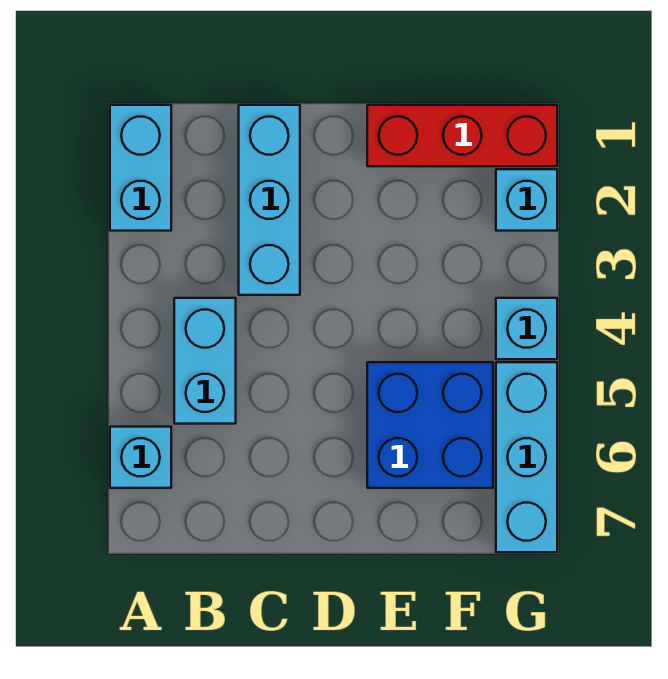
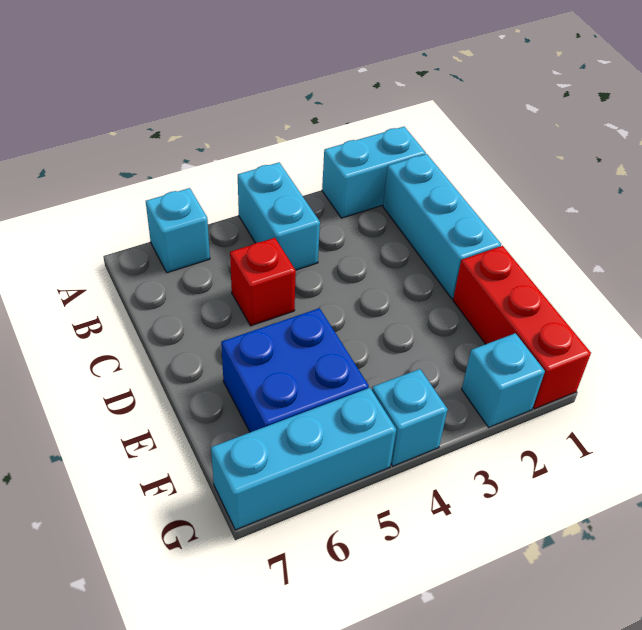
cyan 1x2 brick [174,298,236,424] -> cyan 1x2 brick turned to [238,162,320,270]
cyan 1x3 brick [239,105,300,295] -> cyan 1x3 brick turned to [383,154,501,299]
none -> red 1x1 brick [230,238,296,326]

